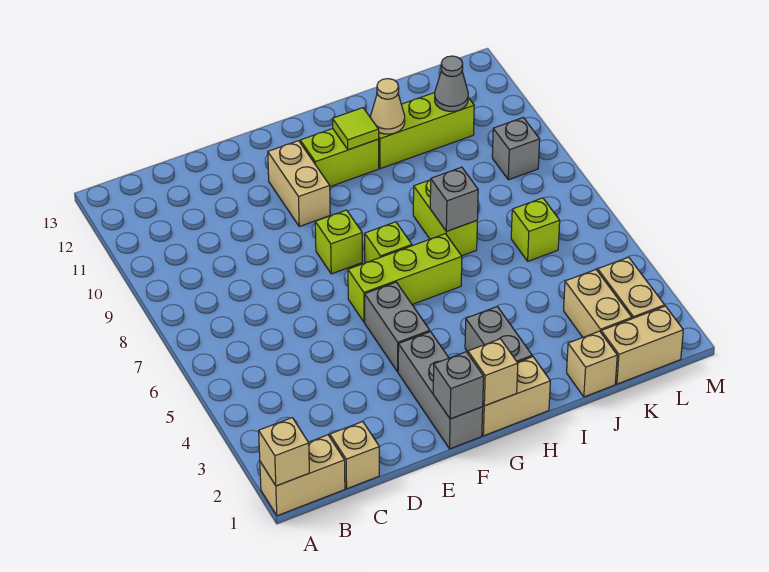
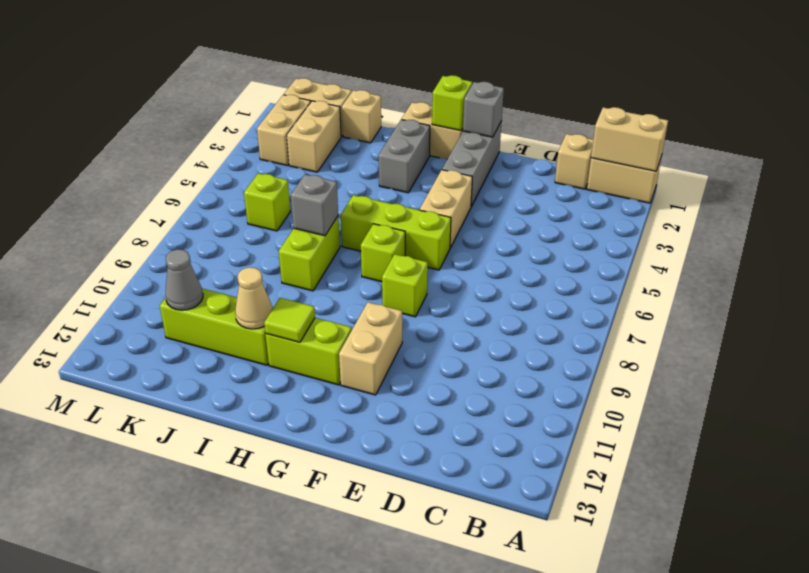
tan 1x1 brick [259,418,309,486] -> tan 1x2 brick [591,107,668,171]
grey 1x2 brick [365,282,430,372] -> tan 1x2 brick [420,170,472,248]
tan 1x1 brick [468,339,518,406] -> lime 1x1 brick [432,75,472,131]
grey 1x1 brick [492,118,540,180] -> none

